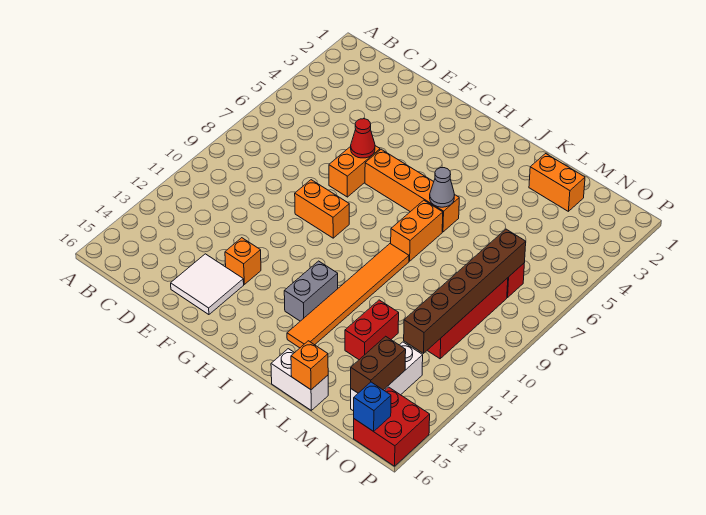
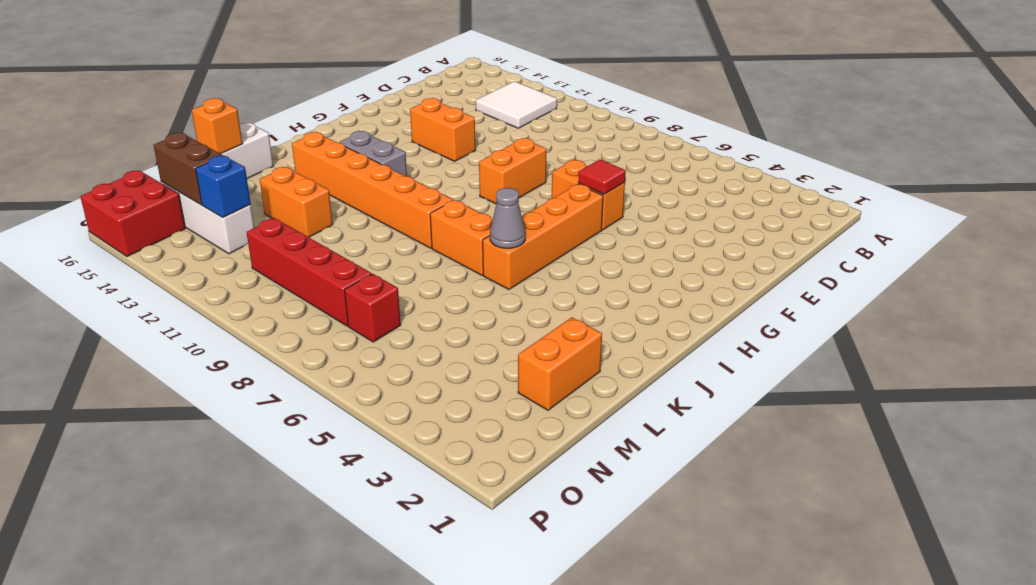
white 2x2 tile [171,254,244,315] -> white 2x2 tile moved to [476,81,557,128]
red 1x1 cone [351,119,375,158] -> red 1x1 tile [578,159,626,194]
orange 1x1 brick [225,238,261,284] -> orange 1x2 brick [410,98,476,161]
orange 1x6 tile [287,244,409,348] -> orange 1x6 brick [292,132,453,248]
red 1x2 brick [345,300,399,360] -> orange 1x2 brick [260,167,333,237]
brown 1x6 brick [404,229,526,353] -> none
blue 1x1 brick [354,382,391,431] -> blue 1x1 brick moved to [196,156,251,217]

